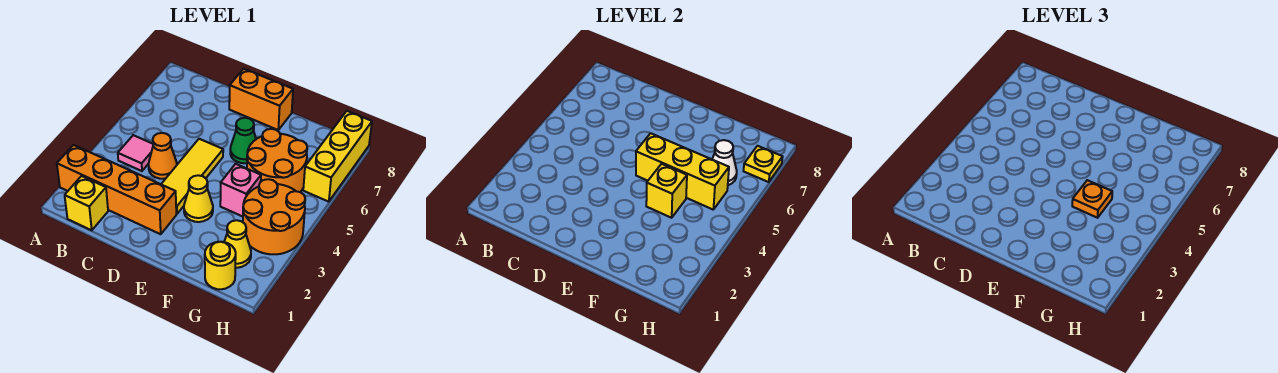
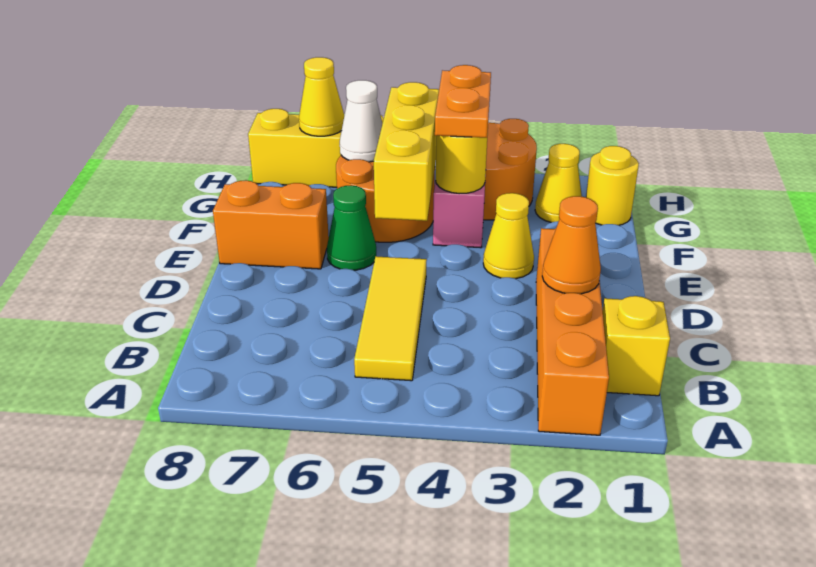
pink 1x1 tile [118,135,153,171] -> none
orange 1x1 cone [149,133,177,179] -> orange 1x1 cone moved to [542,196,601,294]
yellow 1x3 tile [161,139,223,214] -> yellow 1x3 tile turned to [354,257,427,381]
orange 1x2 brick [229,69,293,130] -> orange 1x2 brick turned to [213,180,329,269]
yellow 1x1 brick [646,164,687,218] -> yellow 1x1 round brick [436,134,488,194]
orange 1x1 plate [1072,180,1112,218] -> orange 1x2 plate [435,65,491,138]
yellow 1x1 plate [744,146,783,182] -> yellow 1x1 cone [299,57,344,136]

